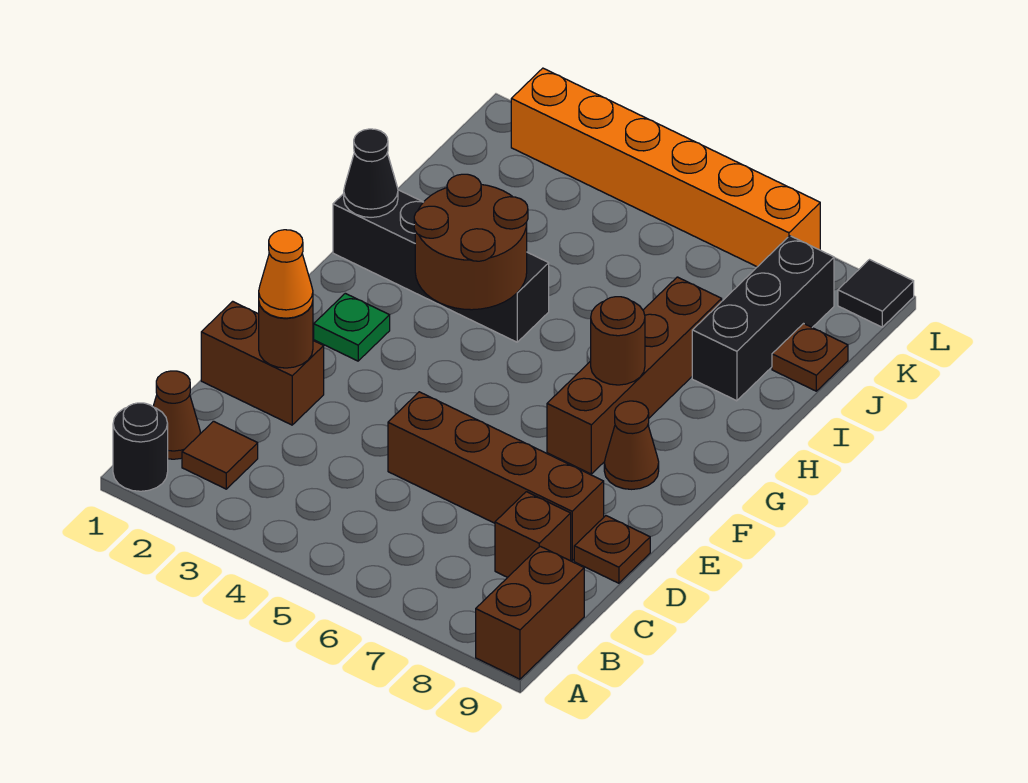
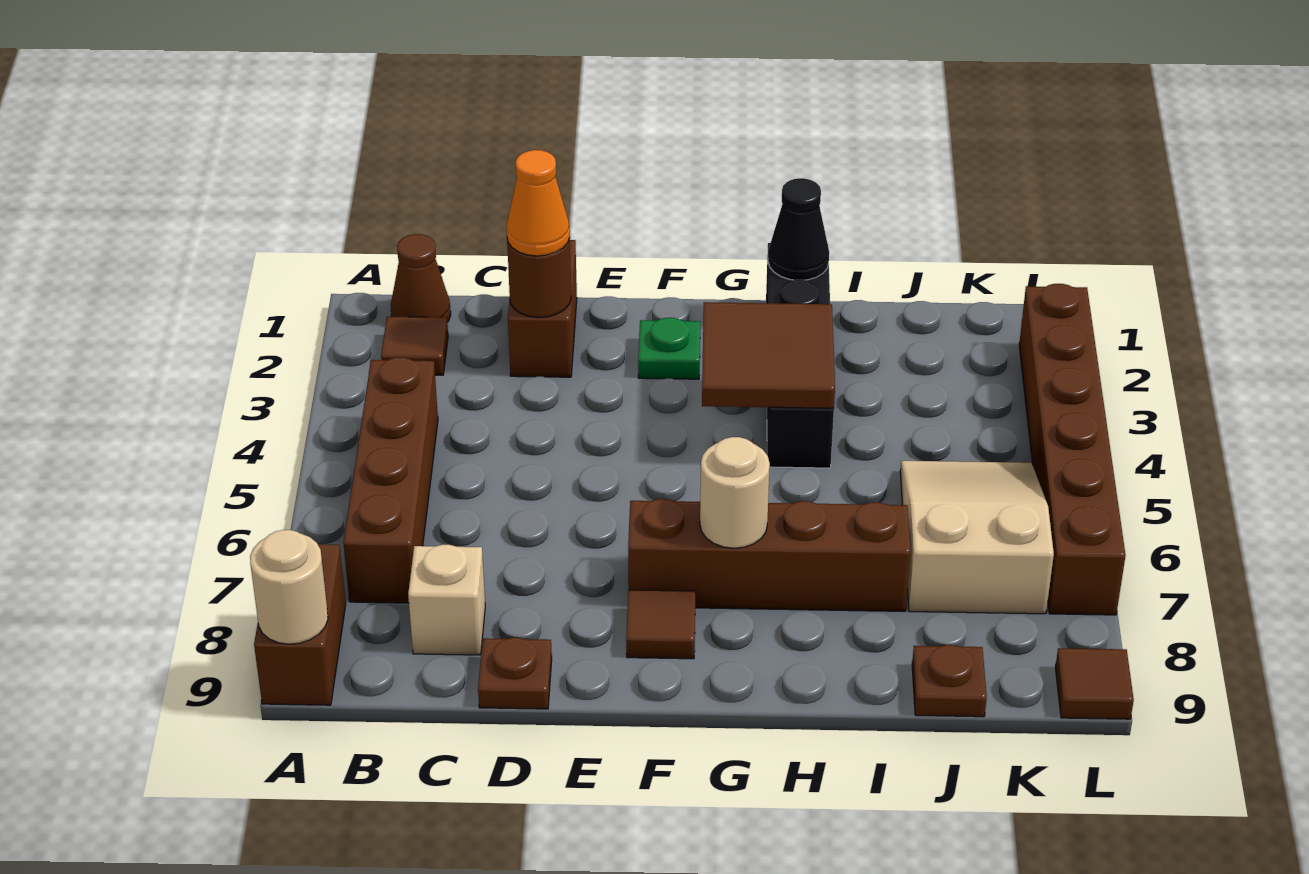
black 1x1 round brick [113,403,168,491] -> none
brown 1x2 brick [476,546,584,679] -> brown 1x2 brick turned to [254,544,346,705]
none -> tan 1x1 round brick [250,530,328,644]
brown 1x1 brick [495,492,571,577] -> tan 1x1 brick [408,545,485,655]
brown 1x4 brick [388,392,604,561] -> brown 1x4 brick moved to [343,357,438,603]
brown 1x1 cone [604,401,659,489] -> brown 1x1 tile [626,590,696,659]
brown 2x2 round brick [414,174,528,310] -> brown 2x2 tile [702,302,835,408]
brown 1x1 round brick [591,297,645,385] -> tan 1x1 round brick [700,437,770,548]
black 1x3 brick [692,236,834,401] -> none
none -> tan 2x3 slope [900,461,1054,614]
orange 1x6 brick [511,68,820,267] -> brown 1x6 brick [1019,284,1126,615]
black 1x1 tile [838,260,914,327] -> brown 1x1 tile [1055,648,1134,719]

